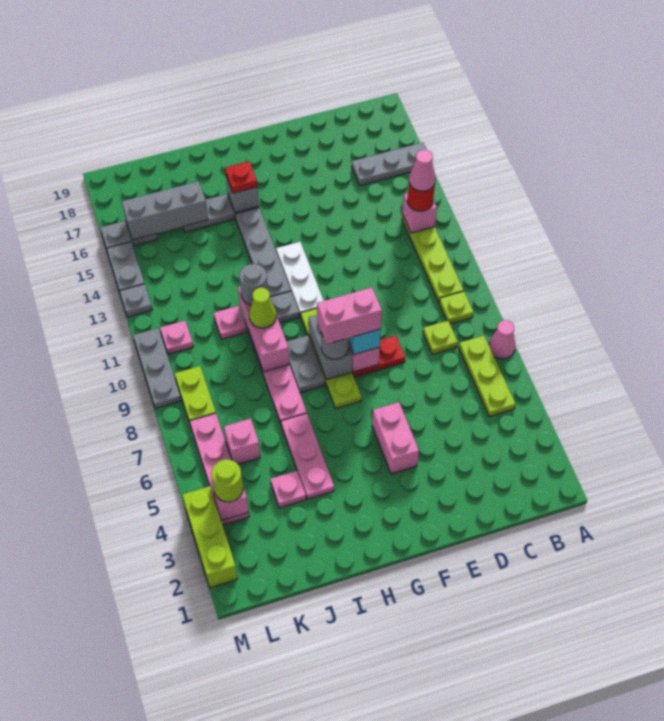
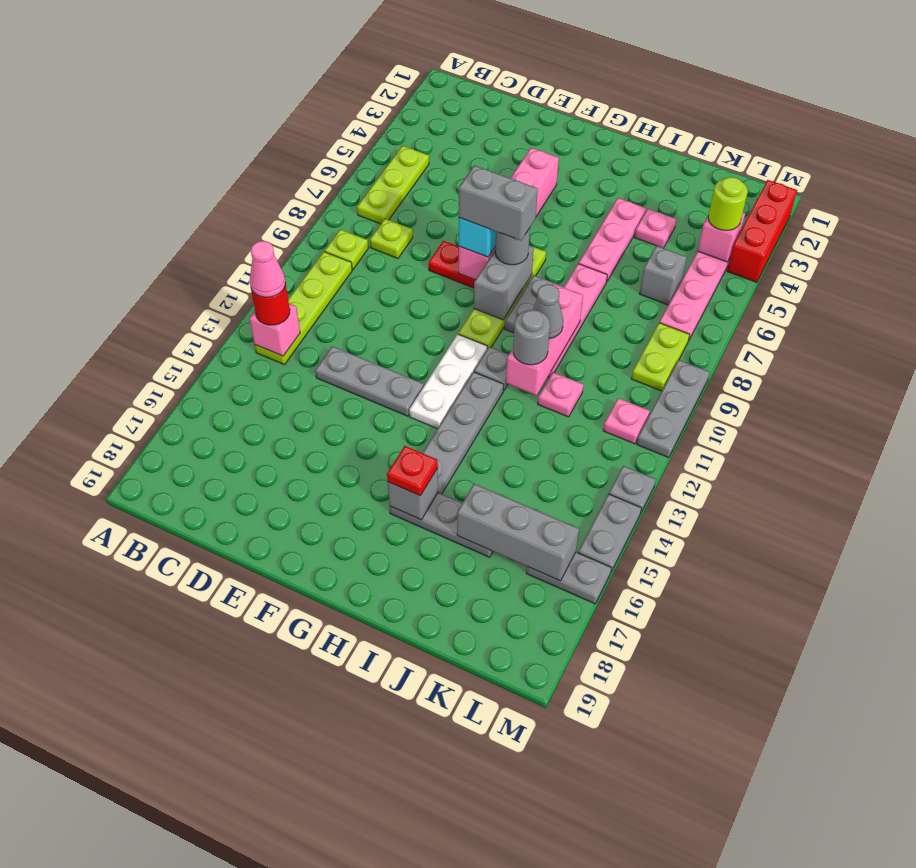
pink 1x1 cone [489,320,516,359] -> none
grey 1x3 plate [352,142,427,186] -> grey 1x3 plate moved to [315,346,424,416]
pink 1x2 brick [317,288,382,344] -> grey 1x2 brick [459,165,538,240]
lime 1x1 cone [249,288,276,328] -> grey 1x1 cone [533,284,563,339]
pink 1x1 brick [224,419,260,465] -> grey 1x1 brick [640,246,687,305]
lime 1x3 brick [183,486,237,588] -> red 1x3 brick [727,180,797,282]

